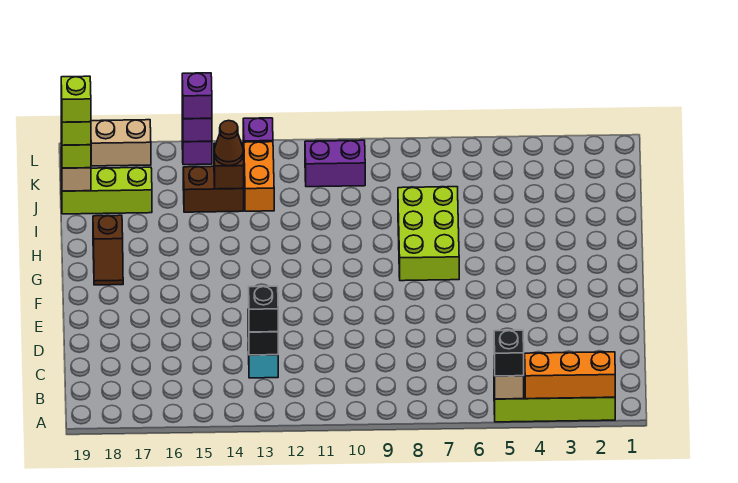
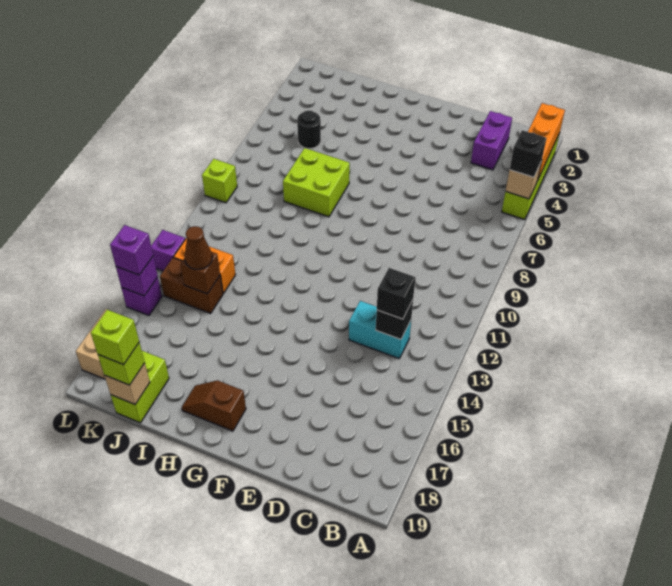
lime 2x3 brick [398,187,459,281] -> lime 2x2 brick [283,148,350,217]
brown 1x2 slope [93,215,123,285] -> brown 1x2 slope turned to [182,380,246,431]
none -> black 1x1 round brick [297,110,321,149]
brown 1x2 brick [183,166,244,212] -> brown 1x2 brick turned to [160,258,223,313]
lime 1x3 brick [61,167,152,214] -> lime 1x2 brick [111,351,169,423]
lime 1x1 brick [61,76,91,122] -> lime 1x1 brick moved to [202,159,237,203]
purple 1x2 brick [305,140,365,187] -> purple 1x2 brick moved to [471,111,512,170]

